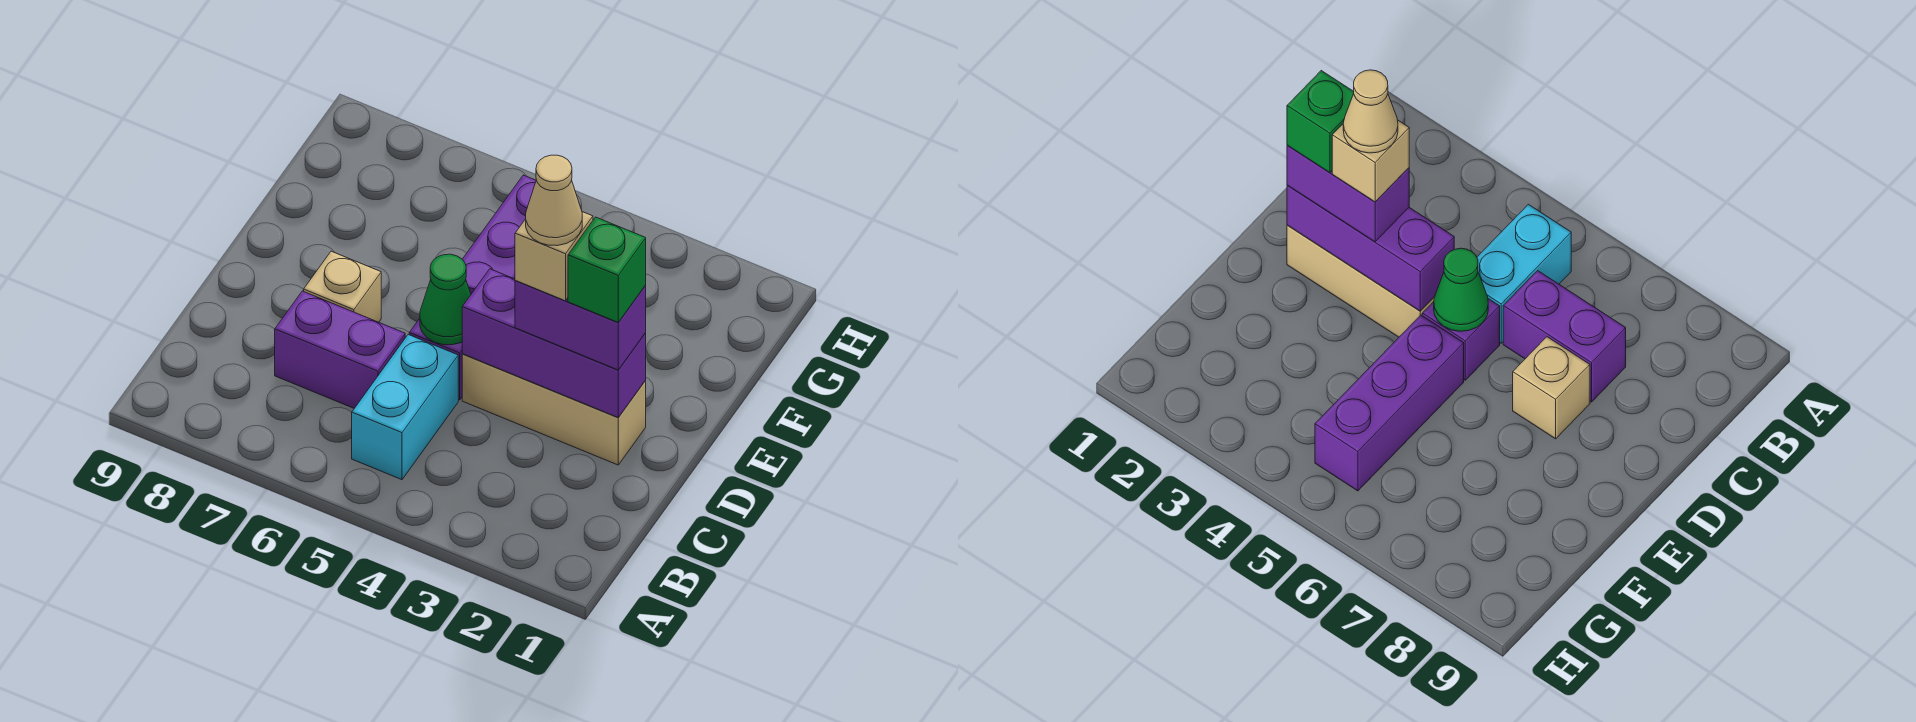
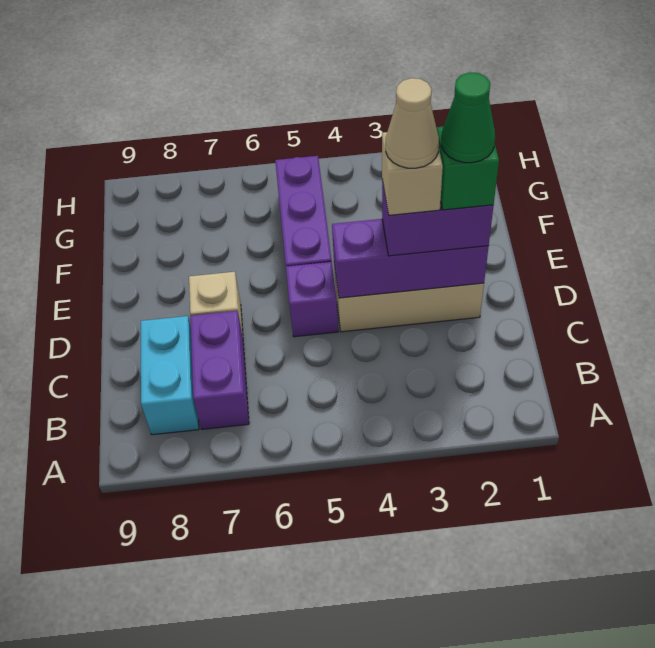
cyan 1x2 brick [352,335,458,480] -> cyan 1x2 brick moved to [141,316,199,435]
purple 1x2 brick [275,291,405,408] -> purple 1x2 brick turned to [190,311,249,429]
green 1x1 cone [420,254,471,345] -> green 1x1 cone moved to [441,72,495,163]

